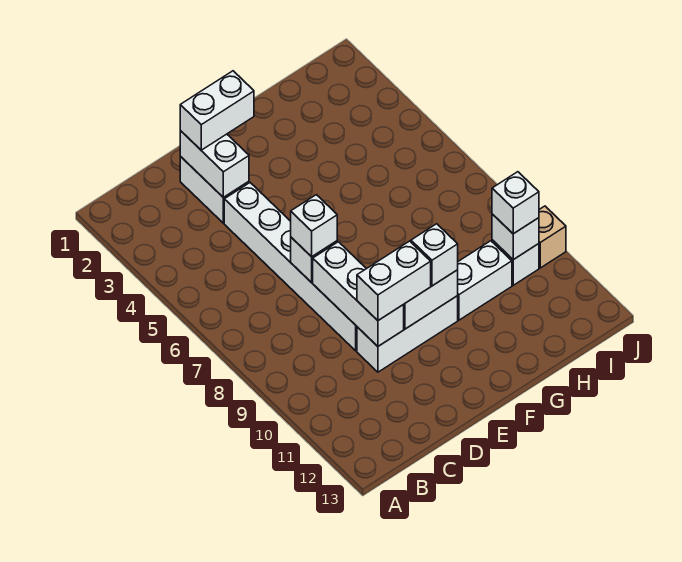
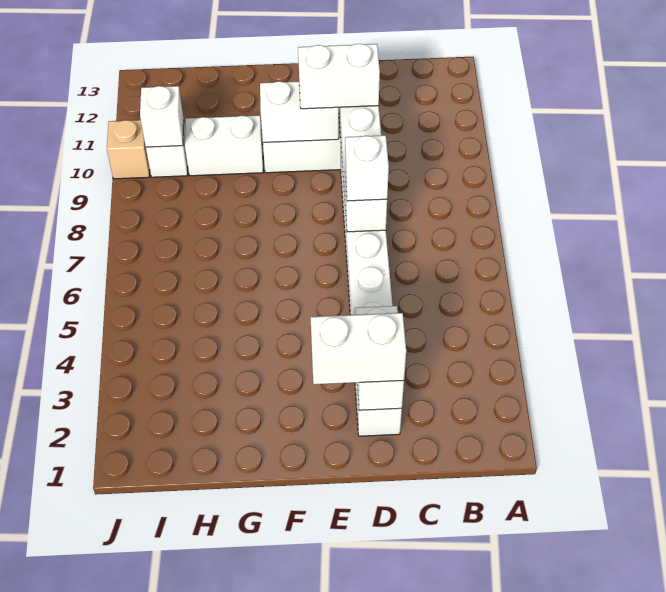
white 1x1 brick [411,224,458,286] -> none
white 1x1 brick [492,172,539,234] -> none

